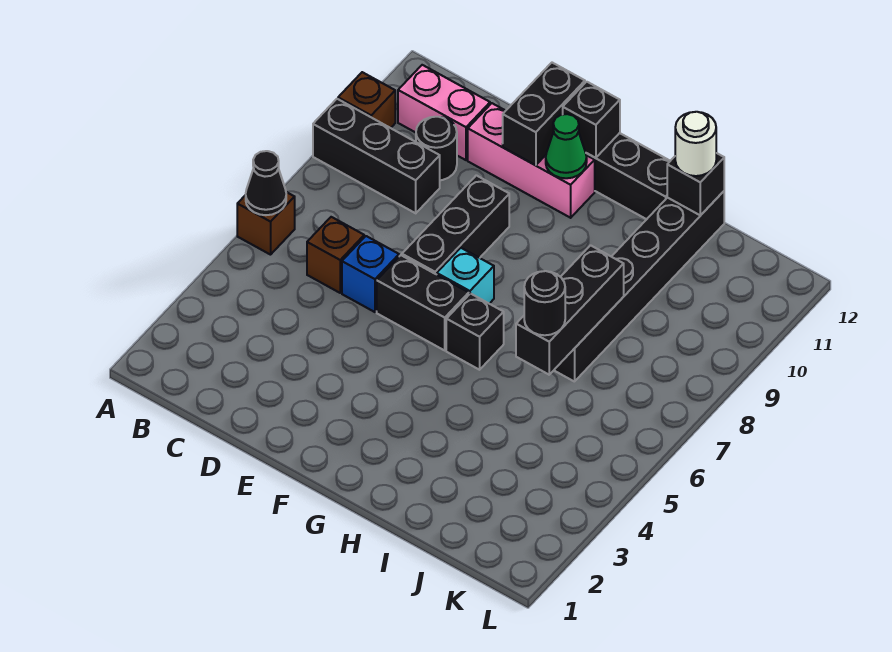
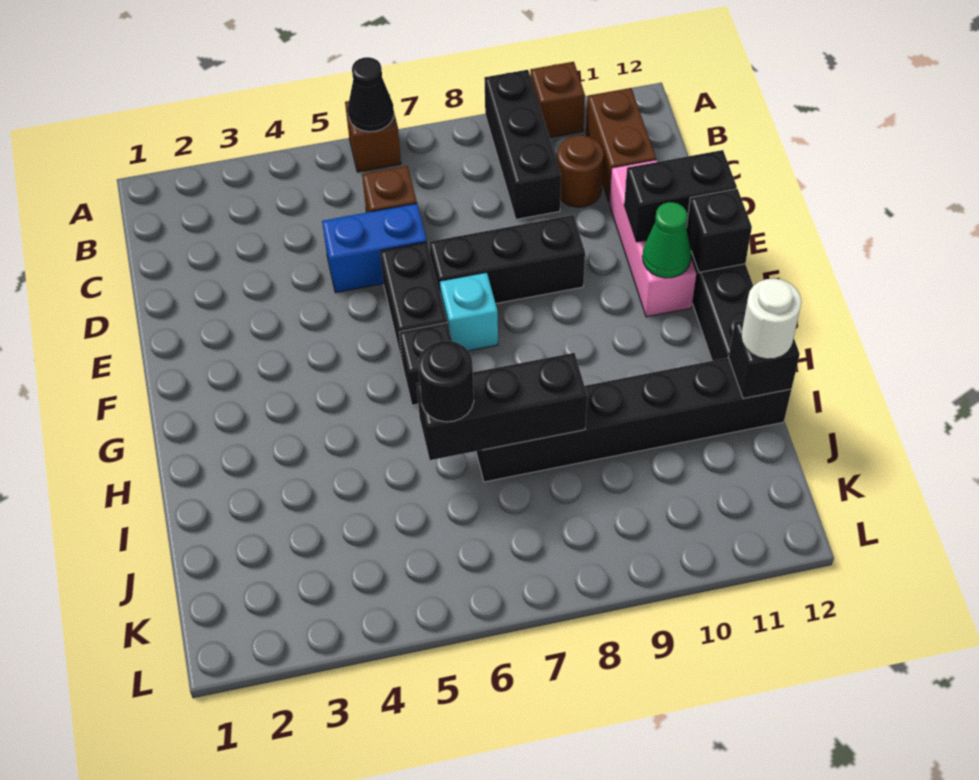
pink 1x2 brick [398,65,490,160] -> brown 1x2 brick [586,88,656,202]
black 1x1 round brick [416,117,457,180] -> brown 1x1 round brick [557,135,604,207]
blue 1x1 brick [342,236,399,312] -> blue 1x2 brick [322,204,427,293]

